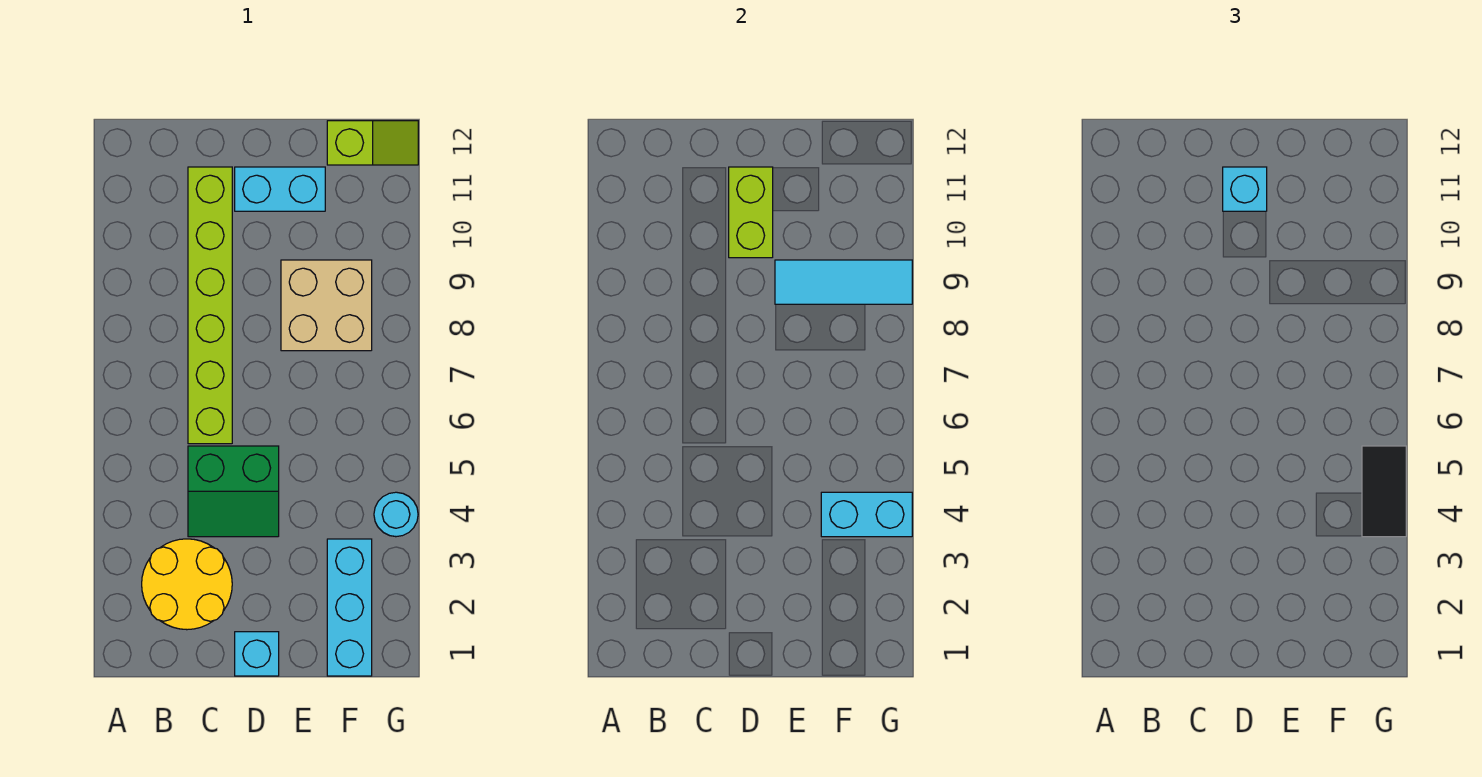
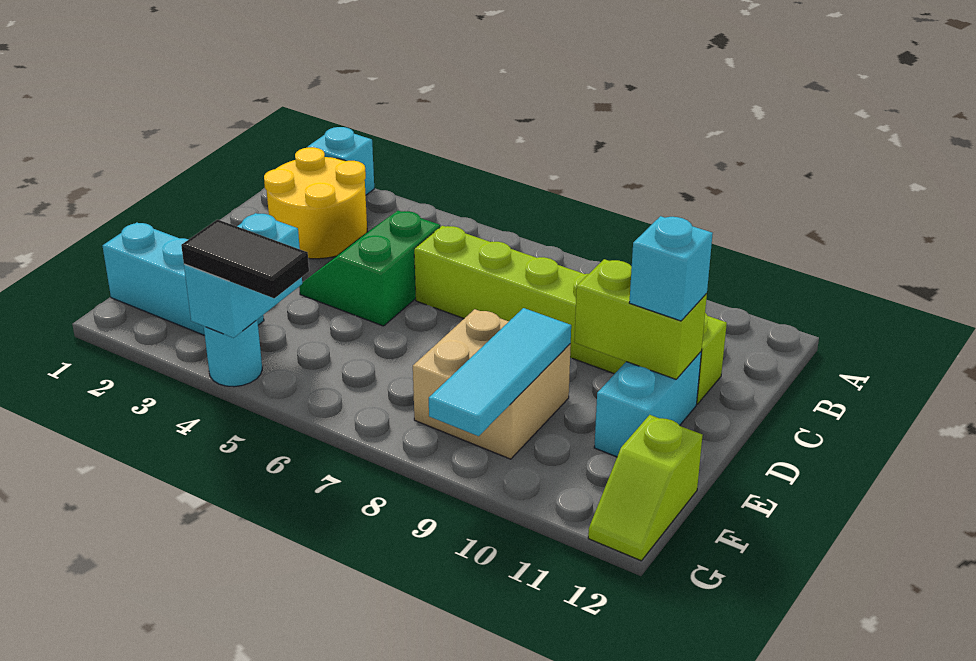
cyan 1x1 brick [235,632,279,676] -> cyan 1x1 brick moved to [307,127,374,195]

